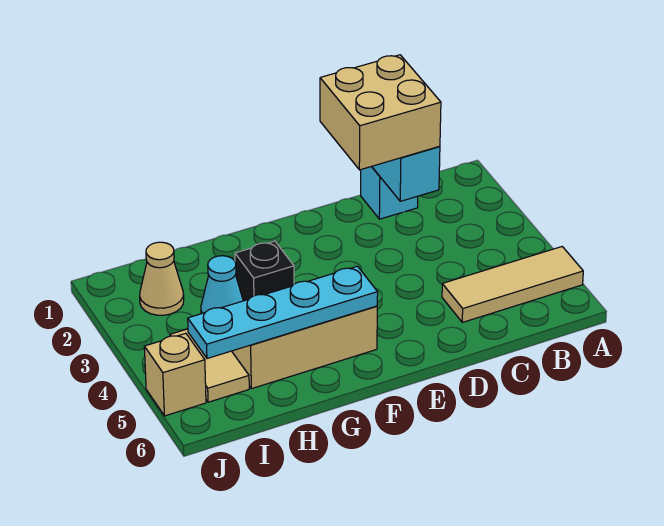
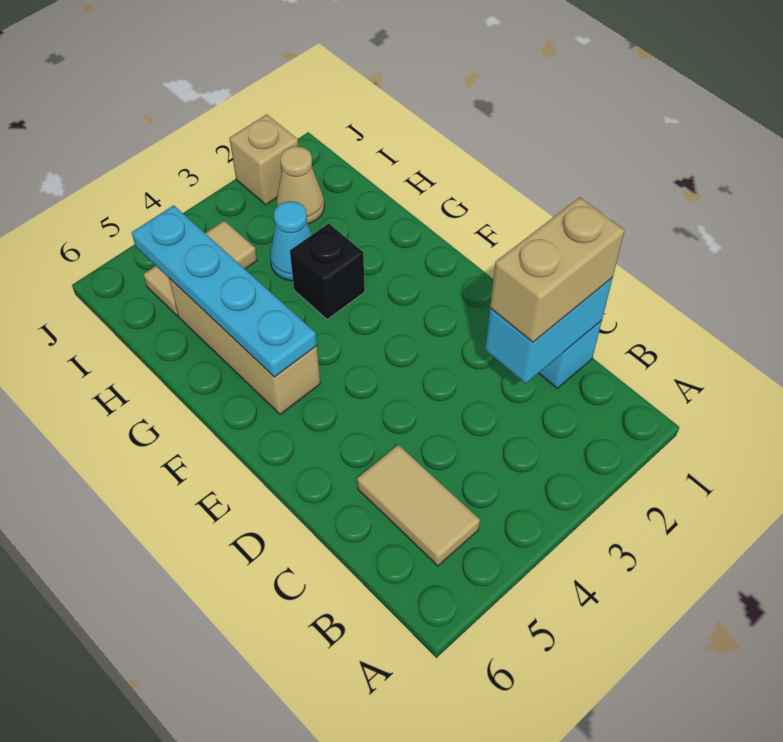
tan 1x3 tile [442,247,583,322] -> tan 1x2 tile [357,445,480,566]
tan 2x2 brick [320,55,441,170] -> tan 1x2 brick [490,197,625,342]
tan 1x1 brick [144,333,206,416] -> tan 1x1 brick moved to [230,114,299,205]

